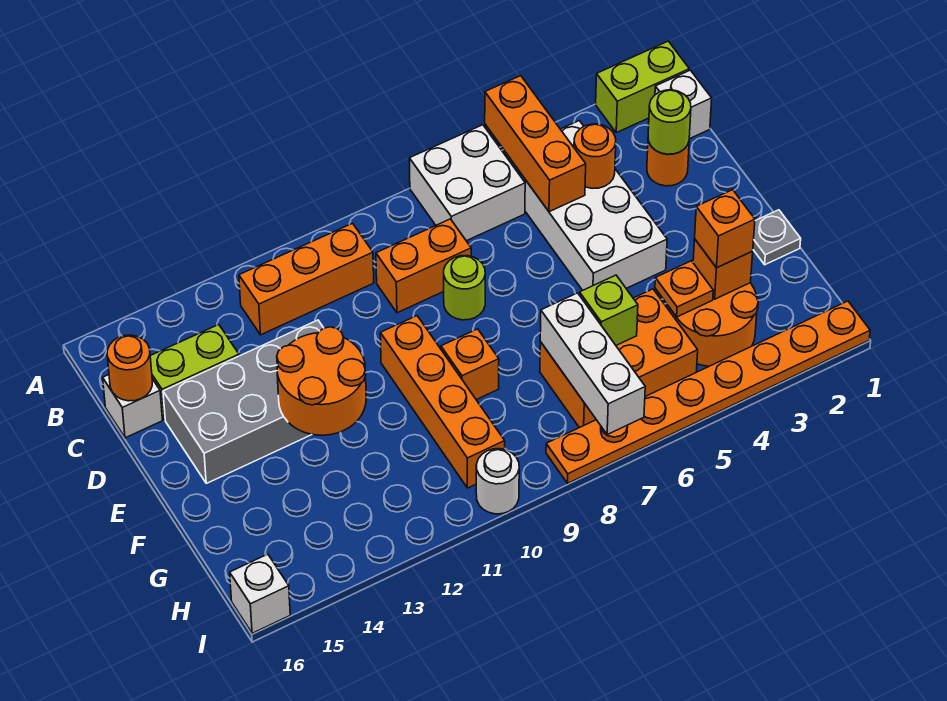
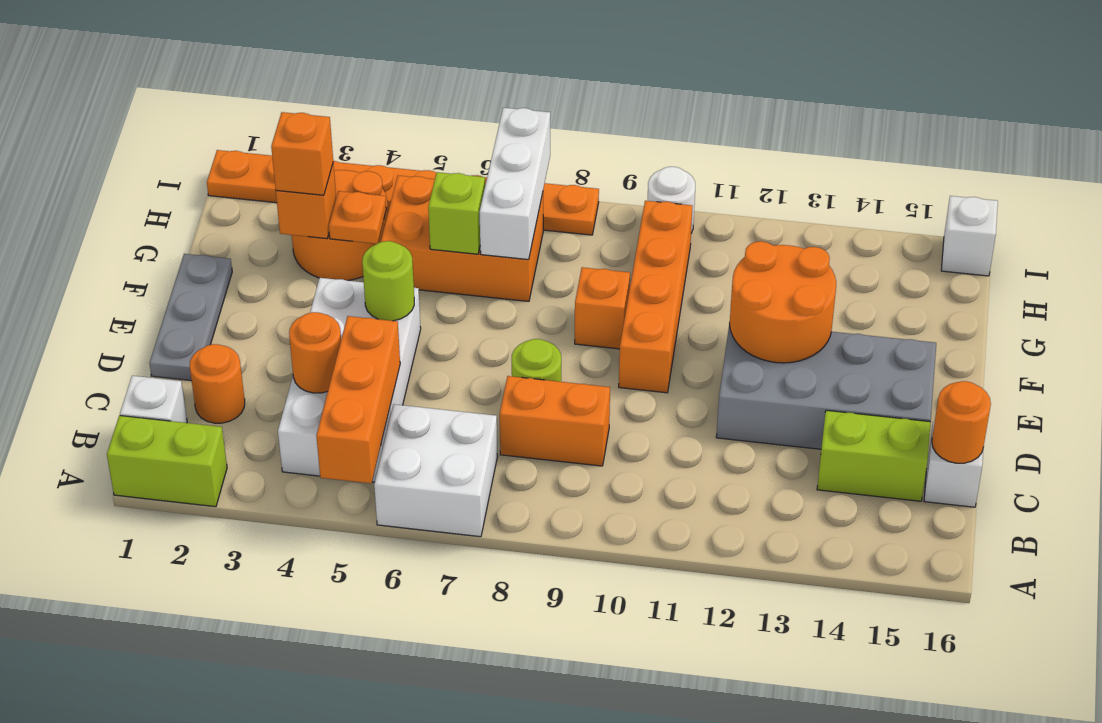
orange 1x3 brick [239,223,374,335] -> none
lime 1x1 round brick [648,90,691,154] -> lime 1x1 round brick moved to [362,241,414,321]
grey 1x1 plate [753,210,801,265] -> grey 1x3 plate [149,254,232,380]

